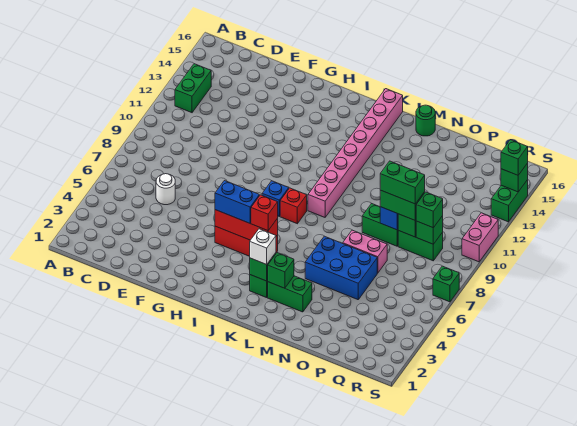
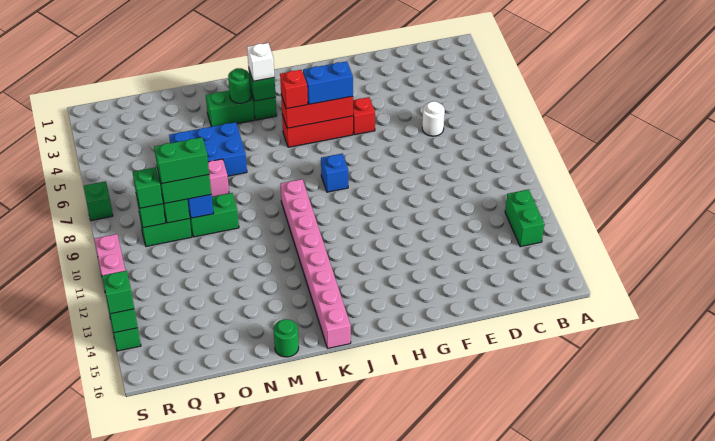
red 1x1 brick [280,188,307,224] -> red 1x1 brick moved to [353,97,375,135]
green 1x1 brick [267,253,294,288] -> green 1x1 round brick [228,68,251,103]

